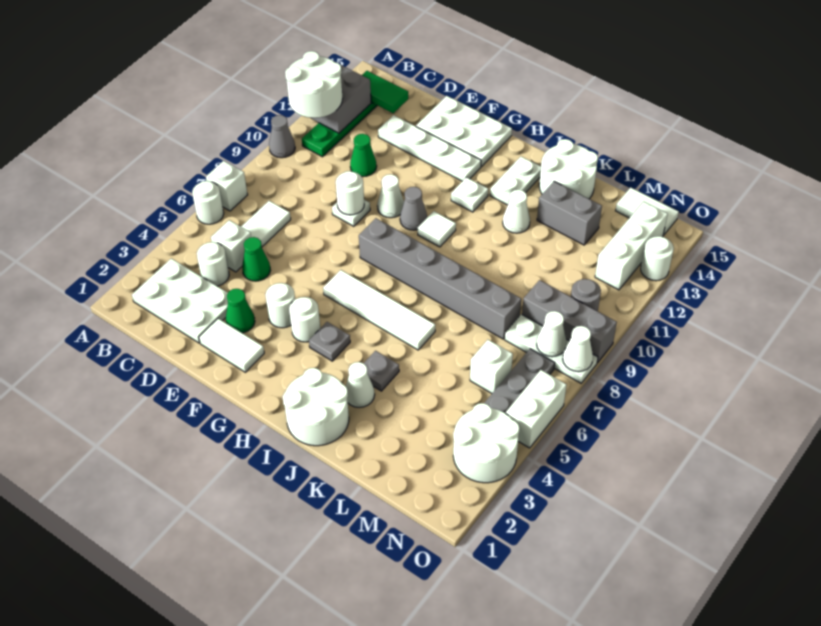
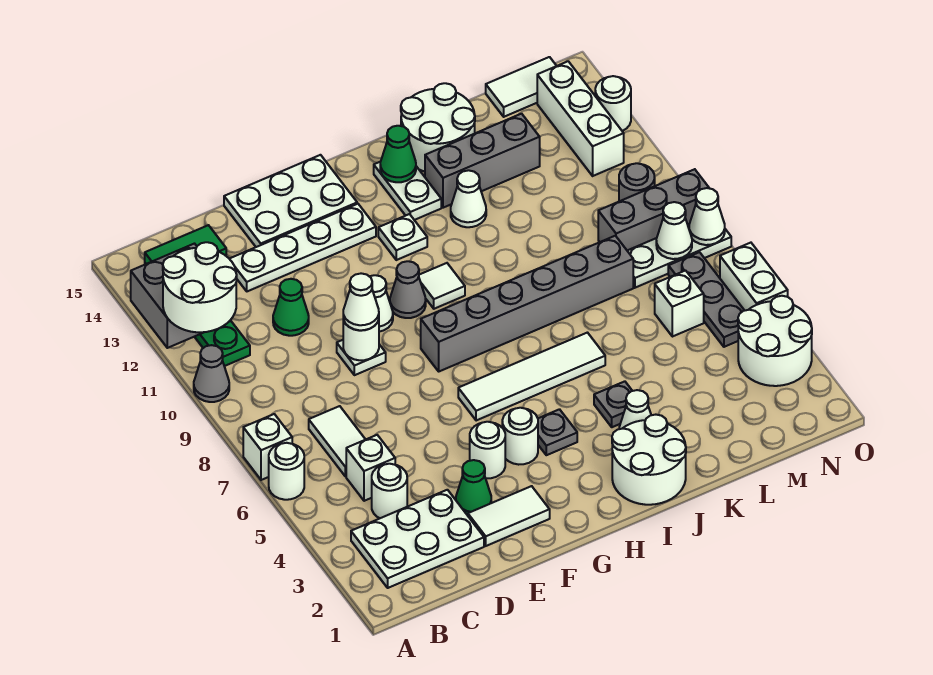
green 1x1 cone [242,237,271,281] -> green 1x1 cone moved to [380,126,416,182]
none -> white 1x1 cone [343,273,379,330]
grey 1x2 brick [537,181,602,245] -> grey 1x3 brick [425,114,540,208]

